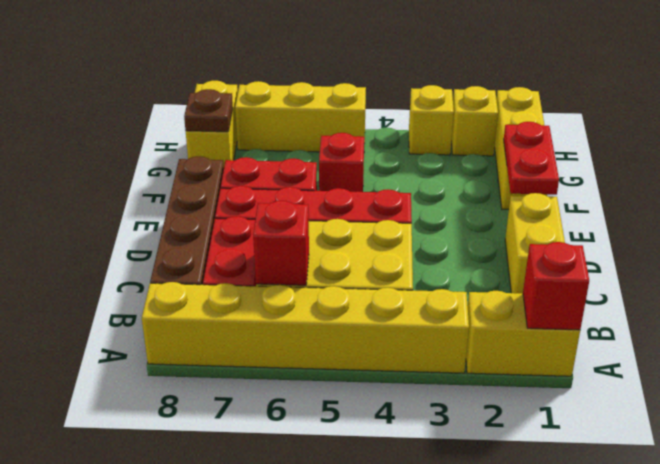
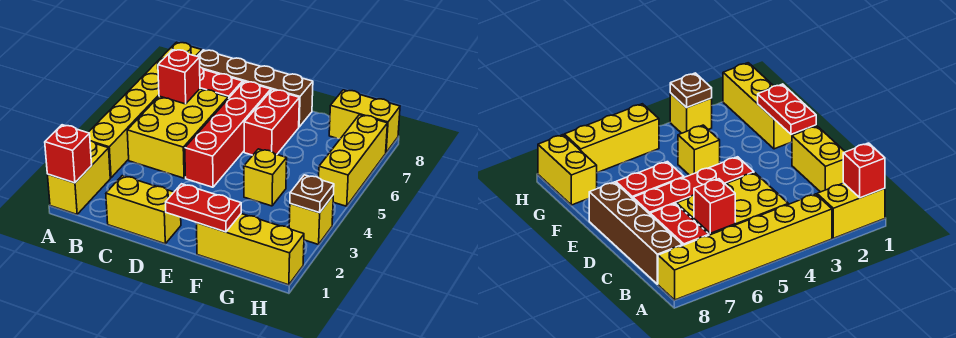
red 1x1 brick [319,133,364,192] -> none
brown 1x1 plate [184,89,233,132] -> brown 1x1 plate moved to [290,175,334,213]
yellow 1x1 brick [451,86,498,156] -> yellow 1x1 brick moved to [244,149,287,206]

